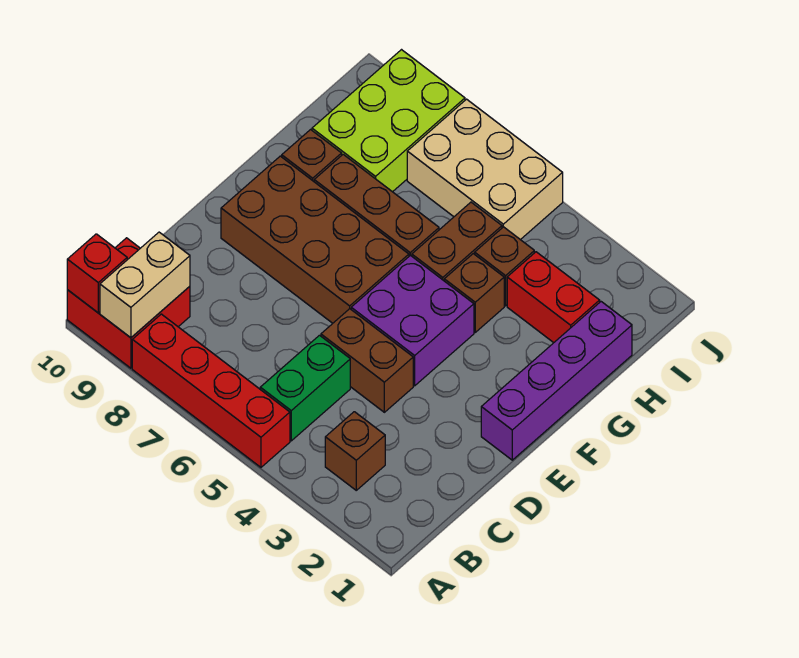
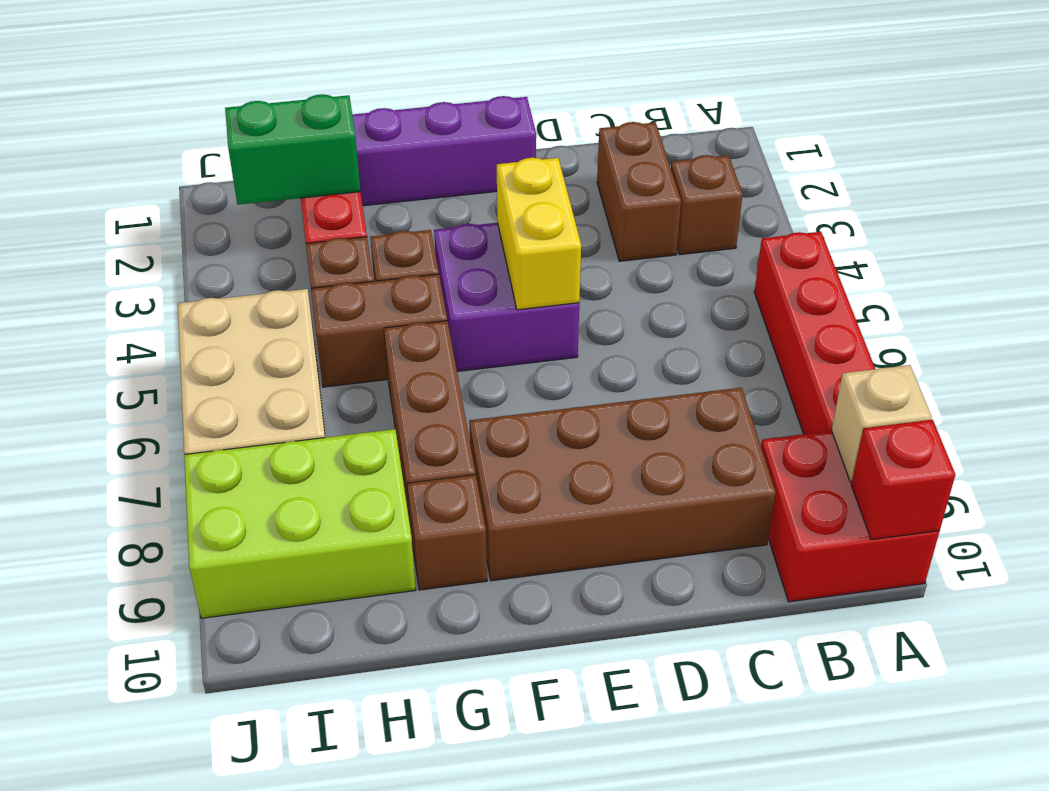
tan 1x2 brick [100,232,190,338] -> tan 1x1 brick [832,365,932,482]
green 1x2 brick [260,335,350,441] -> green 1x2 brick moved to [225,94,360,205]
brown 1x2 brick [321,309,413,412] -> brown 1x2 brick moved to [597,122,681,261]
none -> yellow 1x2 brick [497,158,581,310]
brown 2x4 brick [221,156,409,323] -> brown 2x4 brick turned to [469,388,776,581]

